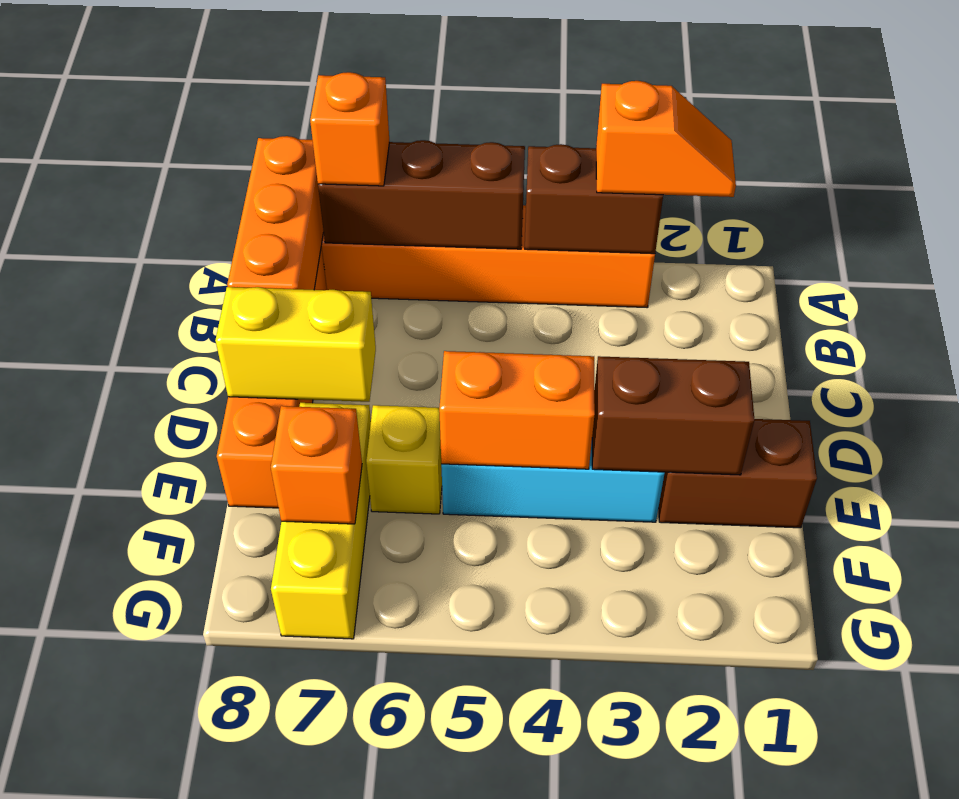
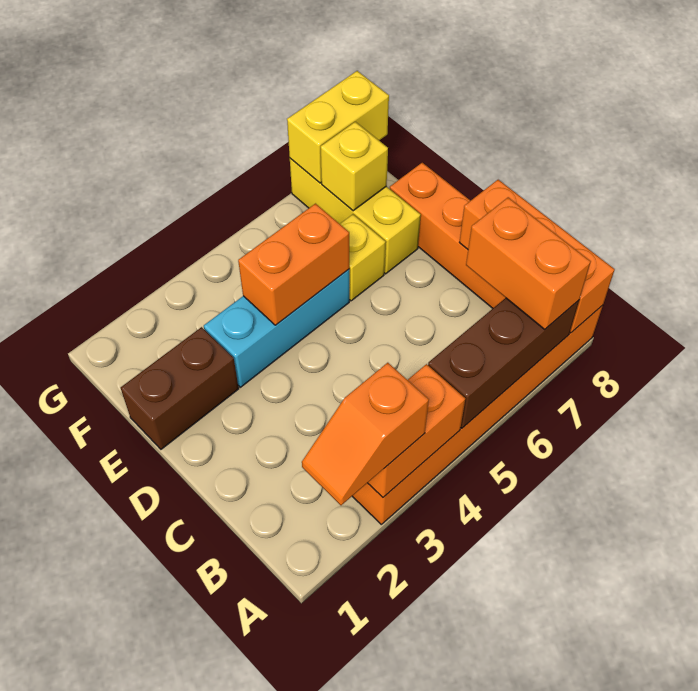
brown 1x2 brick [525,144,663,254] -> orange 1x2 brick [368,364,465,497]
orange 1x1 brick [310,72,390,186] -> orange 1x2 brick [466,197,591,330]
yellow 1x2 brick [215,287,376,402] -> yellow 1x2 brick moved to [287,71,389,183]
brown 1x2 brick [592,356,755,475] -> none
orange 1x1 brick [271,406,362,524] -> yellow 1x1 brick [321,122,388,211]

